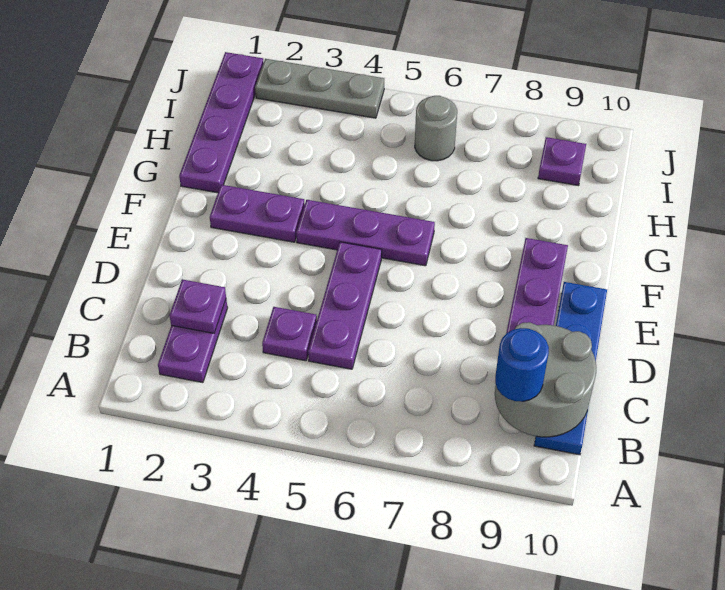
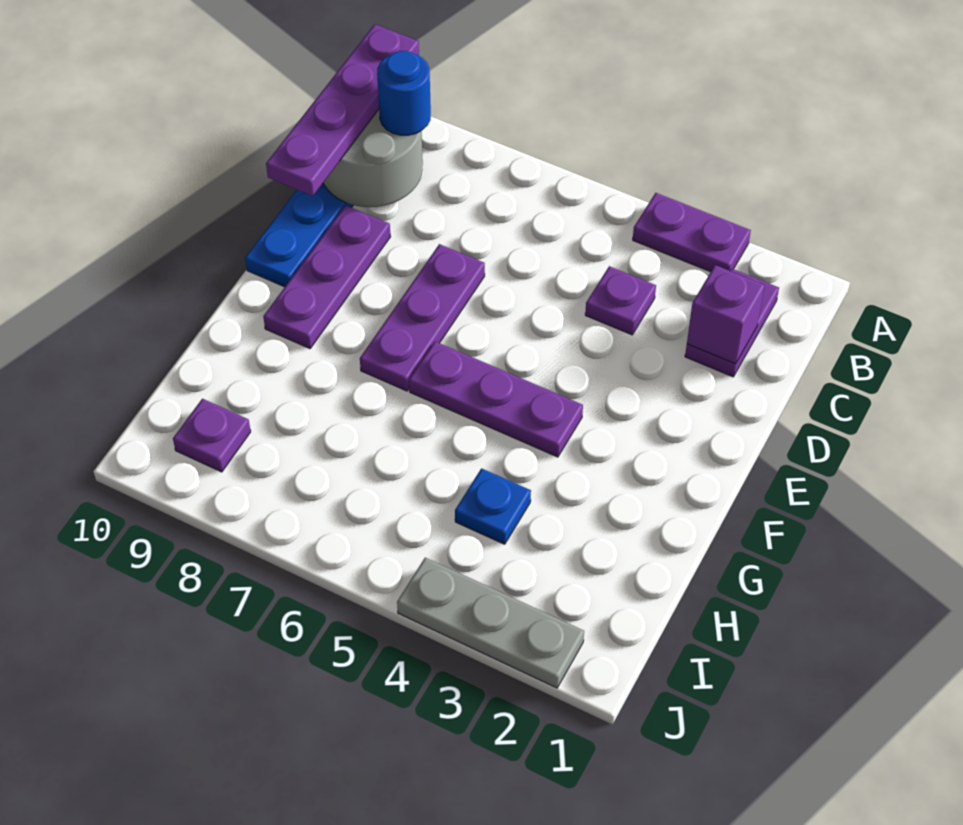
purple 1x1 plate [169,279,226,333] -> purple 1x1 brick [687,265,765,364]
purple 1x3 plate [308,242,382,369] -> purple 1x3 plate moved to [360,244,485,391]
purple 1x2 plate [210,185,305,242] -> purple 1x2 plate moved to [633,193,751,272]
purple 1x4 plate [179,52,264,193] -> purple 1x4 plate moved to [266,24,419,196]
none -> blue 1x1 plate [455,468,531,544]
grey 1x1 round brick [415,96,457,161] -> none

